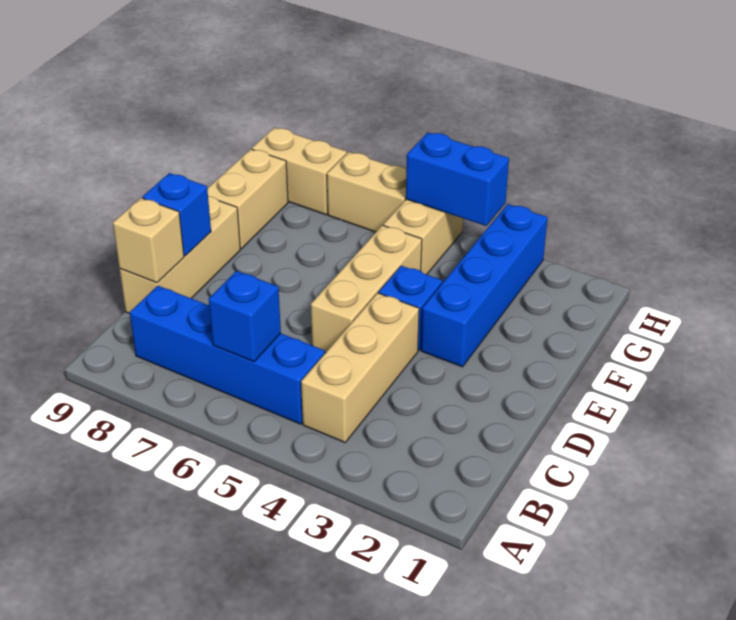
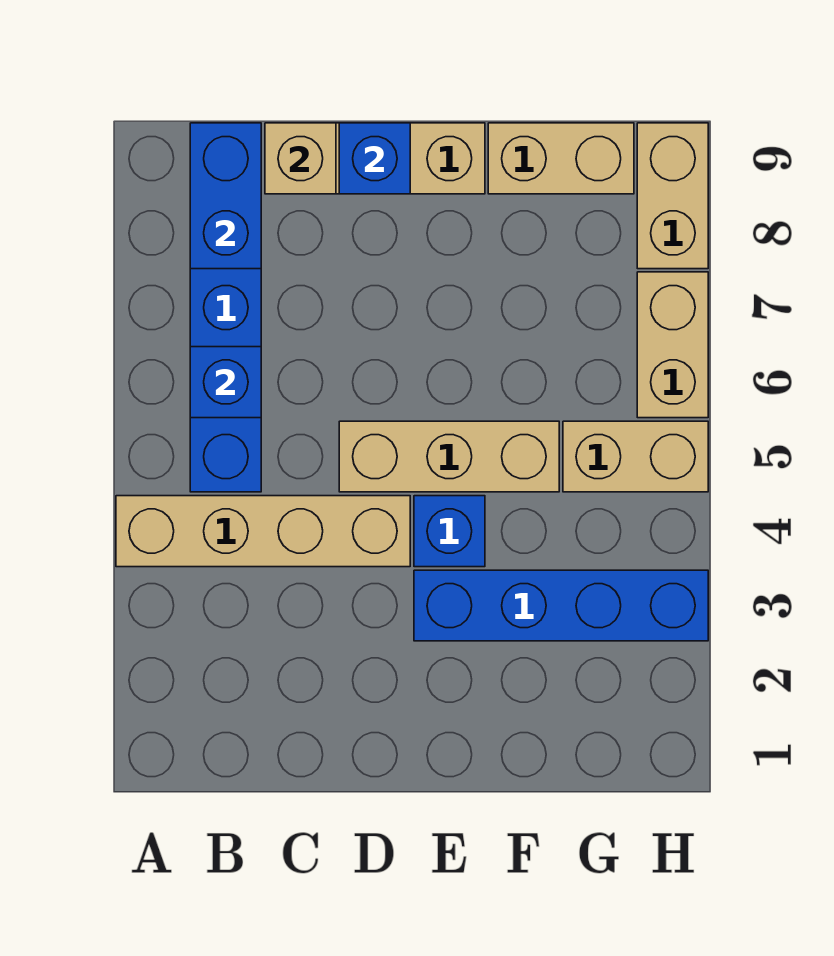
tan 1x3 brick [301,293,419,442] -> tan 1x4 brick [116,496,410,567]
blue 1x2 brick [406,132,509,226] -> blue 1x2 brick moved to [190,123,261,269]

